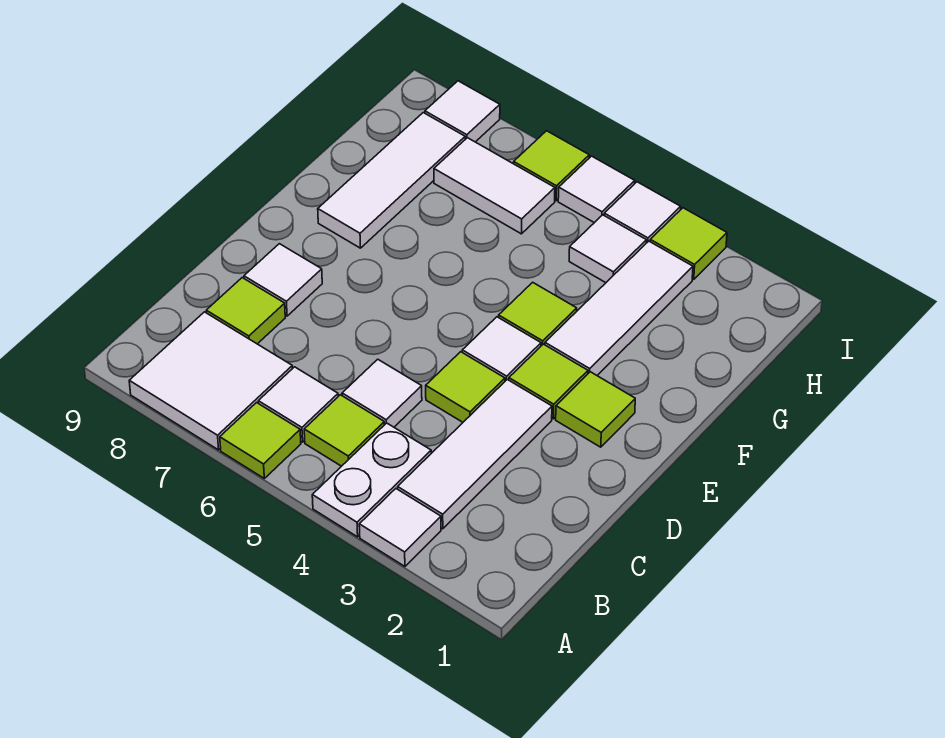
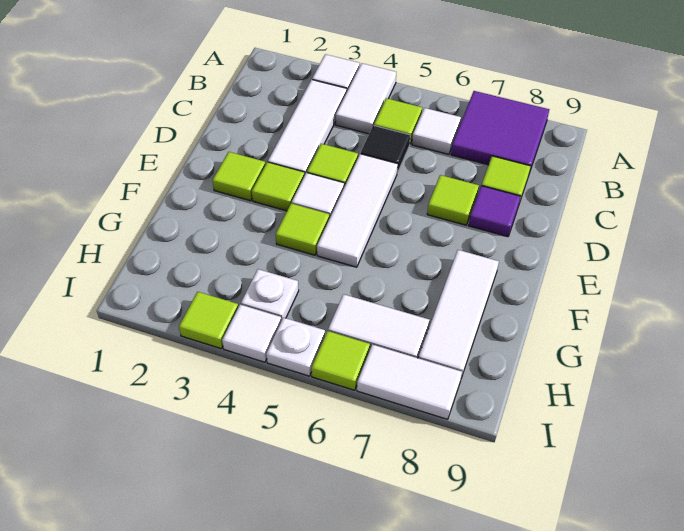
white 1x2 plate [312,423,431,537] -> white 1x2 tile [336,63,396,134]
lime 1x1 tile [220,403,301,478] -> lime 1x1 tile moved to [427,175,479,225]
white 2x2 tile [129,312,292,450] -> purple 2x2 tile [451,91,549,173]
white 1x1 tile [342,359,422,427] -> black 1x1 tile [361,126,410,173]
white 1x1 tile [244,244,322,316] -> purple 1x1 tile [469,186,521,237]
white 1x3 tile [545,241,693,375] -> white 1x3 tile moved to [317,154,398,267]
white 1x1 tile [569,215,646,283] -> white 1x1 plate [241,269,299,321]
white 1x1 tile [558,156,635,223] -> white 1x1 plate [266,318,325,376]
white 1x1 tile [425,81,500,142] -> white 1x2 tile [357,344,462,419]

